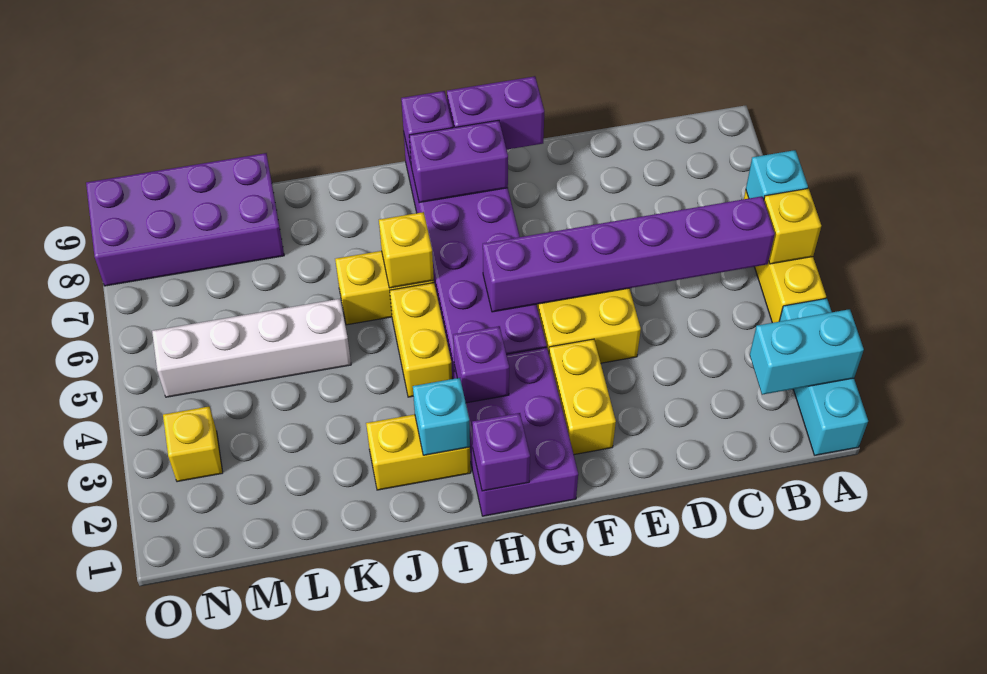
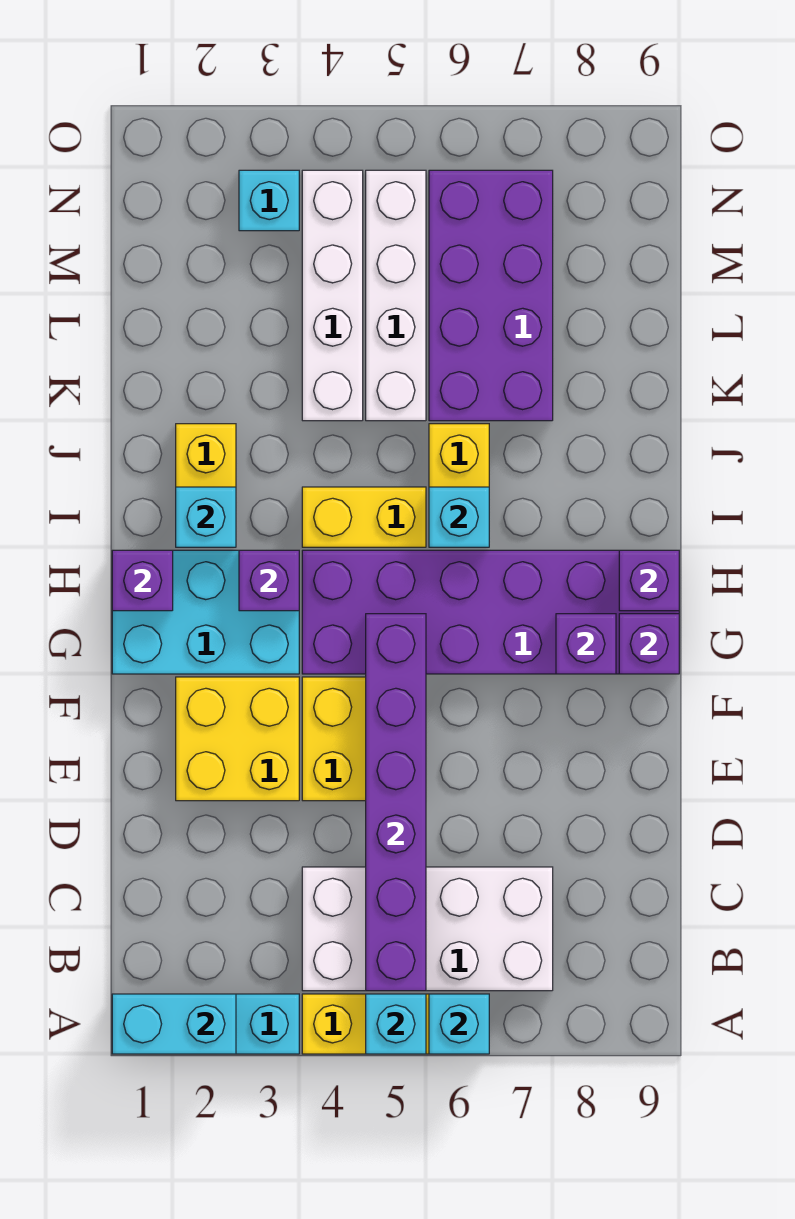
cyan 1x2 brick [750,309,864,395] -> cyan 1x2 brick turned to [112,994,236,1054]
yellow 1x1 brick [764,188,821,264] -> cyan 1x1 brick [366,994,426,1054]
none -> white 2x4 brick [302,867,553,991]
yellow 1x2 brick [549,339,616,455] -> yellow 2x2 brick [176,677,299,801]
purple 1x2 brick [447,76,544,149] -> purple 1x1 brick [619,614,679,674]
purple 2x3 brick [454,347,578,516] -> cyan 2x3 brick [112,550,299,674]
purple 1x2 brick [409,120,508,203] -> purple 1x1 brick [556,614,616,674]
yellow 1x1 brick [379,212,434,288] -> cyan 1x1 brick [429,487,489,547]
none -> white 1x4 brick [302,170,363,421]
purple 2x4 brick [86,153,284,286] -> purple 2x4 brick moved to [429,170,553,421]
yellow 1x1 brick [163,407,223,482] -> cyan 1x1 brick [239,170,299,231]

